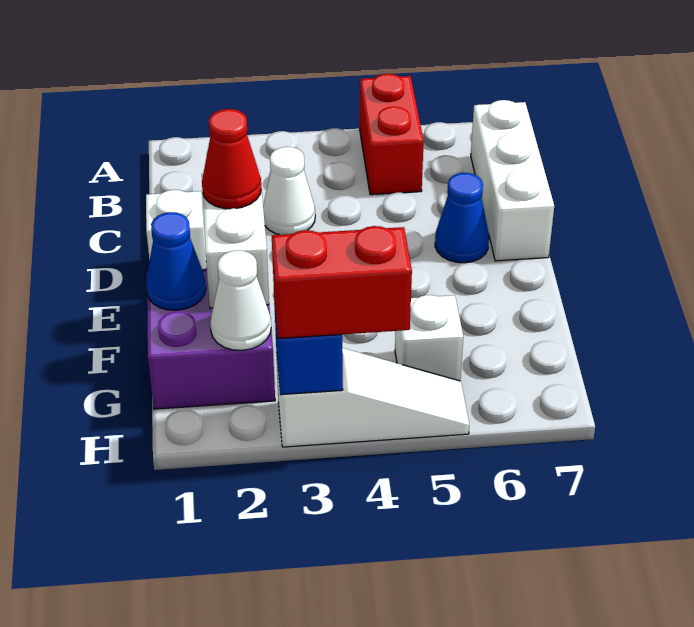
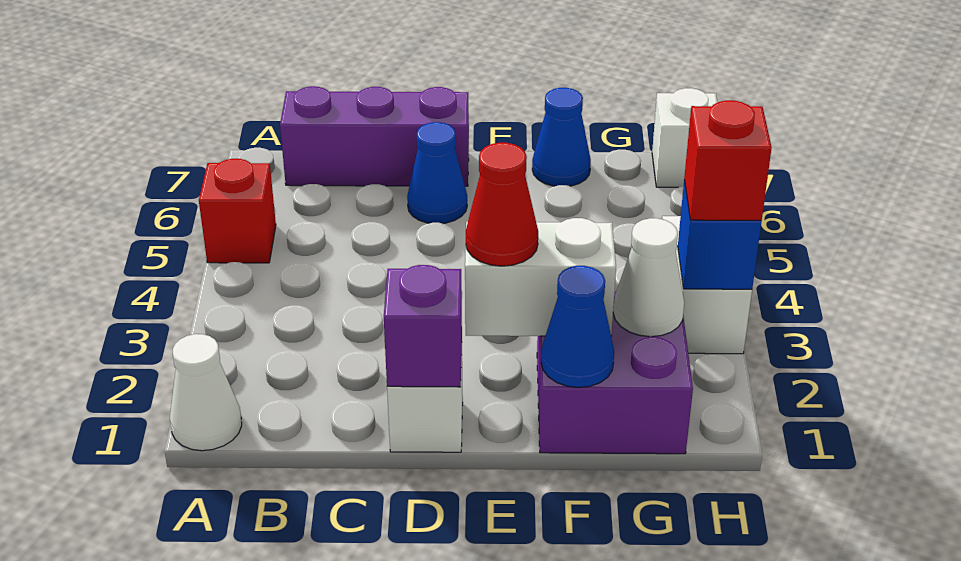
red 1x2 brick [360,74,424,195] -> red 1x1 brick [199,159,276,263]
white 1x3 brick [471,100,554,261] -> purple 1x3 brick [280,86,469,186]
white 1x1 cone [263,147,315,235] -> white 1x1 cone moved to [170,334,242,451]
none -> purple 1x1 brick [384,265,462,387]
none -> blue 1x1 cone [532,88,591,186]
white 1x1 brick [395,295,463,381] -> white 1x1 brick moved to [652,88,718,187]
red 1x2 brick [272,226,412,339] -> red 1x1 brick [684,100,772,220]

